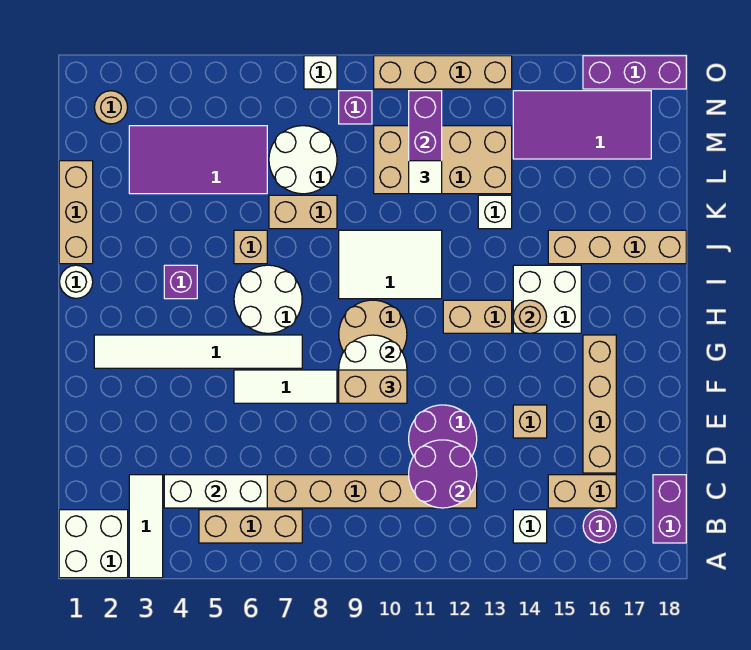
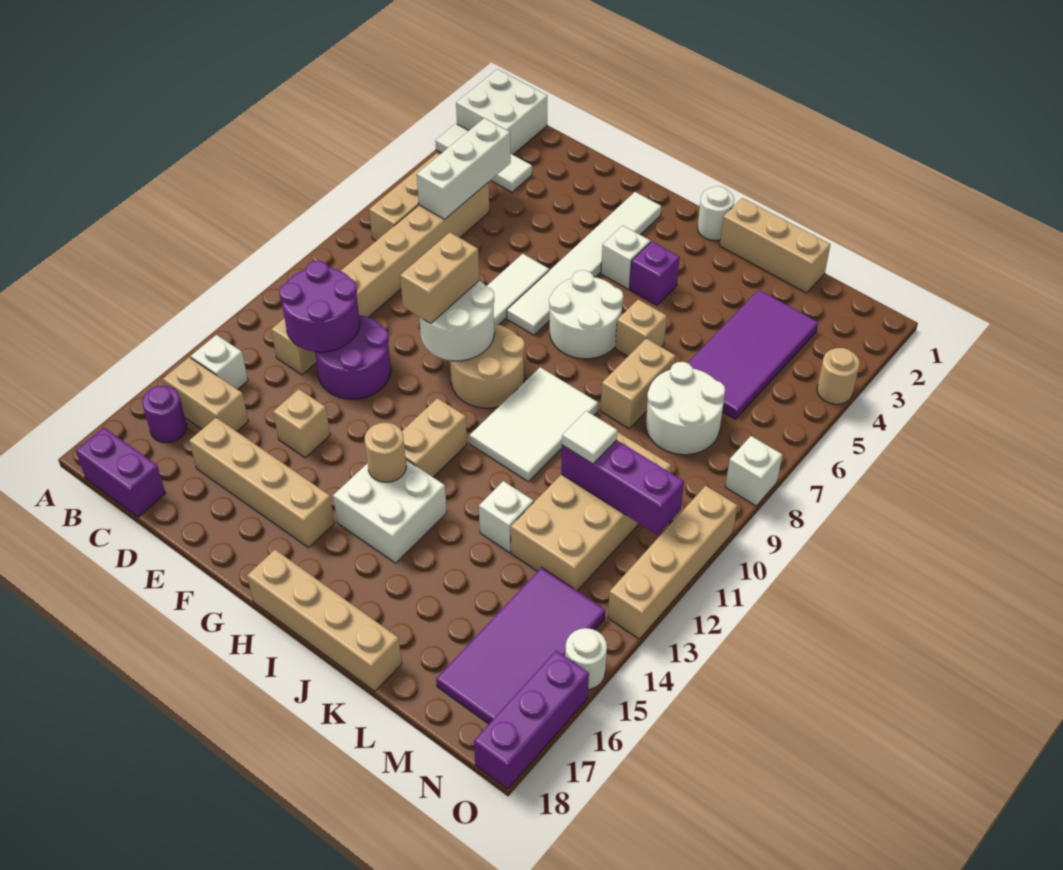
tan 1x2 brick [548,475,616,508] -> tan 1x2 brick turned to [163,357,248,431]
none -> white 1x1 brick [601,226,650,289]
tan 1x4 brick [548,230,686,264] -> tan 1x4 brick turned to [247,550,402,691]
tan 1x1 round brick [94,91,128,124] -> tan 1x1 round brick moved to [817,348,860,404]
purple 1x1 brick [339,91,372,124] -> none
none -> white 1x1 round brick [565,628,607,689]

